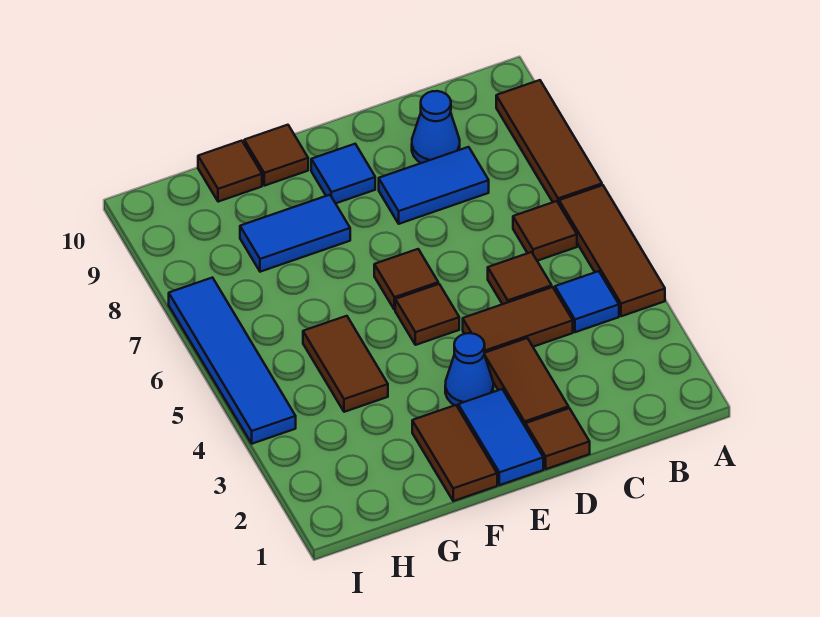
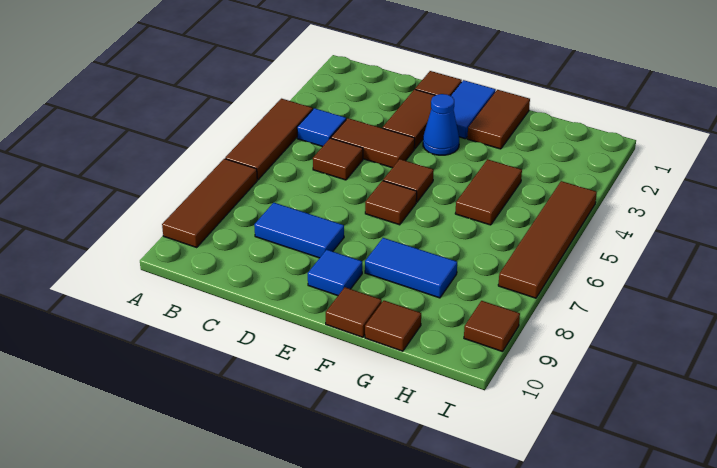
brown 1x1 tile [513,201,577,261] -> brown 1x1 tile moved to [464,301,520,352]
blue 1x1 cone [412,91,460,163] -> none
blue 1x4 tile [169,278,296,444] -> brown 1x4 tile [498,181,597,298]

